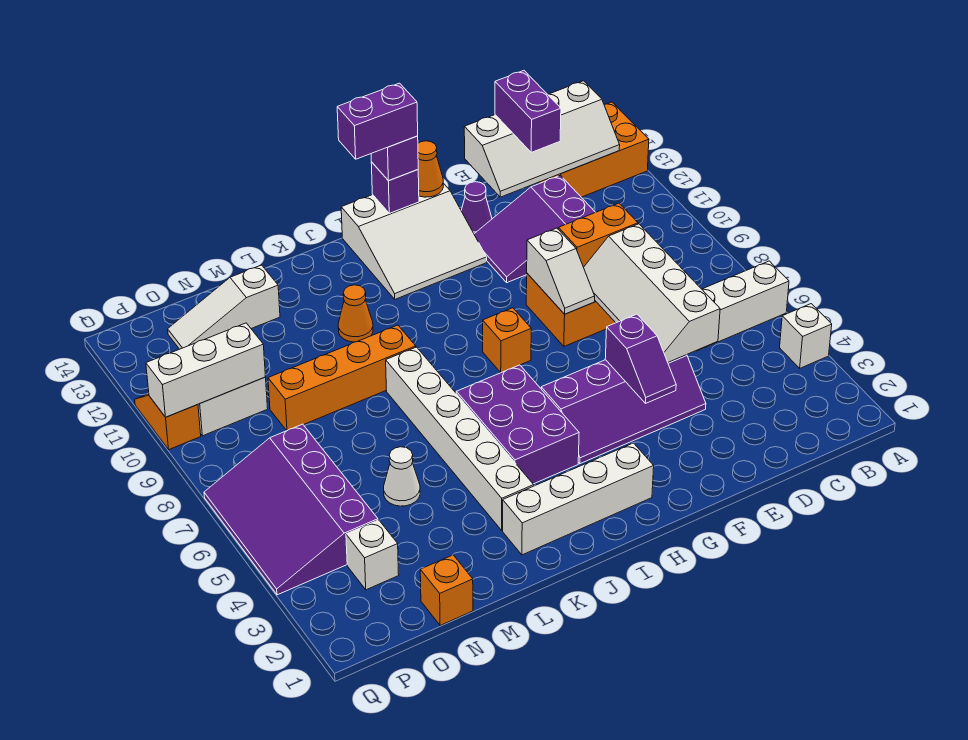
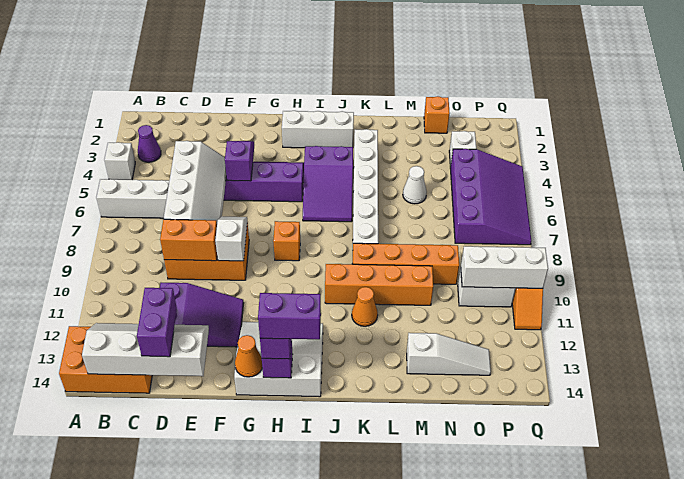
purple 1x1 cone [461,182,492,234] -> purple 1x1 cone moved to [138,125,161,162]
white 1x4 brick [503,443,654,555] -> white 1x3 brick [282,111,354,148]
purple 2x3 brick [456,365,579,484] -> purple 2x3 slope [303,146,353,222]
none -> orange 1x4 brick [325,264,433,305]

